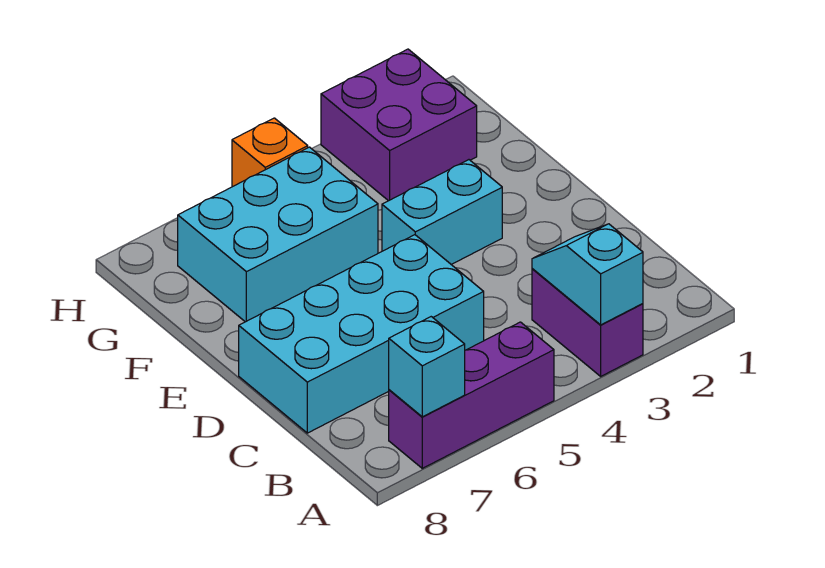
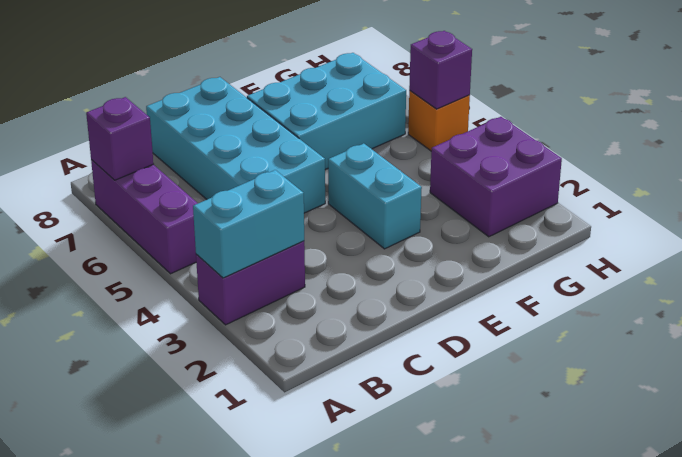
cyan 1x2 slope [532,224,643,325] -> cyan 1x2 brick [193,170,304,278]
cyan 1x1 brick [389,317,465,417] -> purple 1x1 brick [86,97,154,180]
cyan 2x3 brick [178,147,378,322] -> cyan 2x3 brick turned to [247,53,406,170]
none -> purple 1x1 brick [409,31,472,109]

